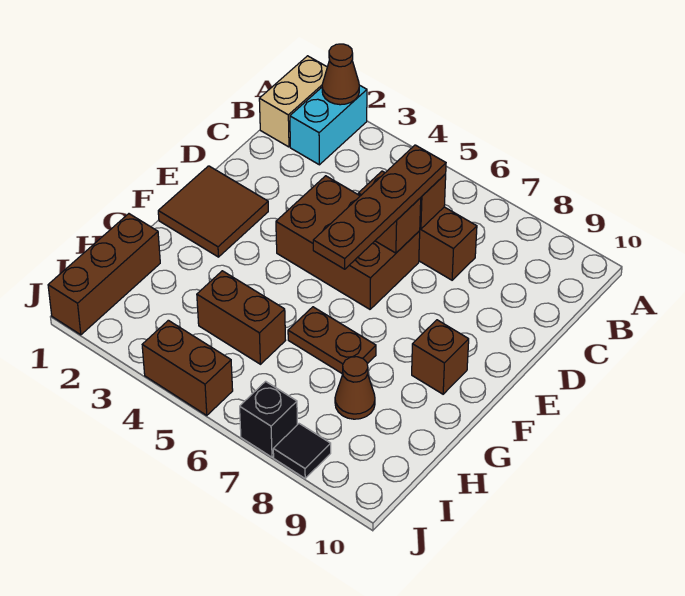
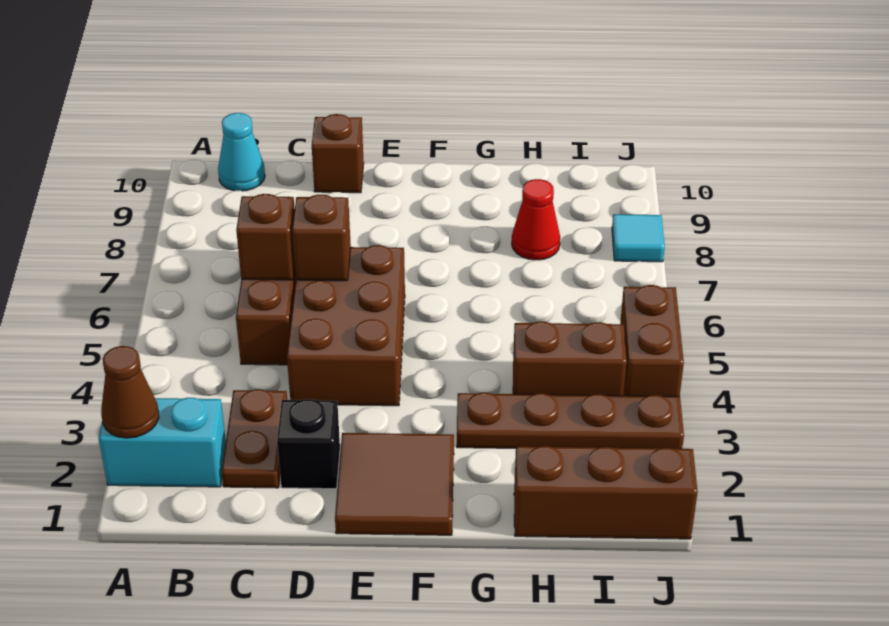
tan 1x2 brick [259,56,327,147] -> none
none -> cyan 1x1 cone [218,113,265,191]
brown 1x4 plate [313,145,446,269] -> brown 1x4 plate moved to [457,393,684,449]
brown 1x1 brick [412,320,469,394] -> brown 1x1 brick moved to [312,114,364,193]
brown 1x2 plate [288,307,376,374] -> brown 1x2 plate moved to [222,389,287,488]
brown 1x2 brick [197,271,286,364] -> brown 1x2 brick turned to [513,322,627,396]
brown 1x1 cone [335,357,375,419] -> red 1x1 cone [512,179,560,260]
black 1x1 brick [240,381,297,457] -> black 1x1 brick moved to [277,399,340,489]
black 1x1 tile [273,424,331,478] -> cyan 1x1 tile [612,214,665,262]

